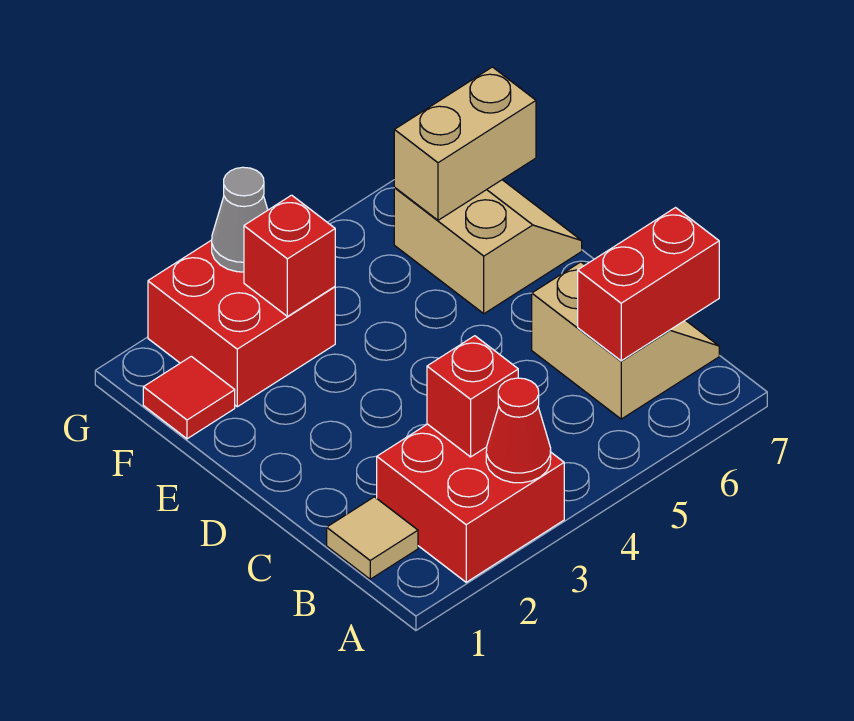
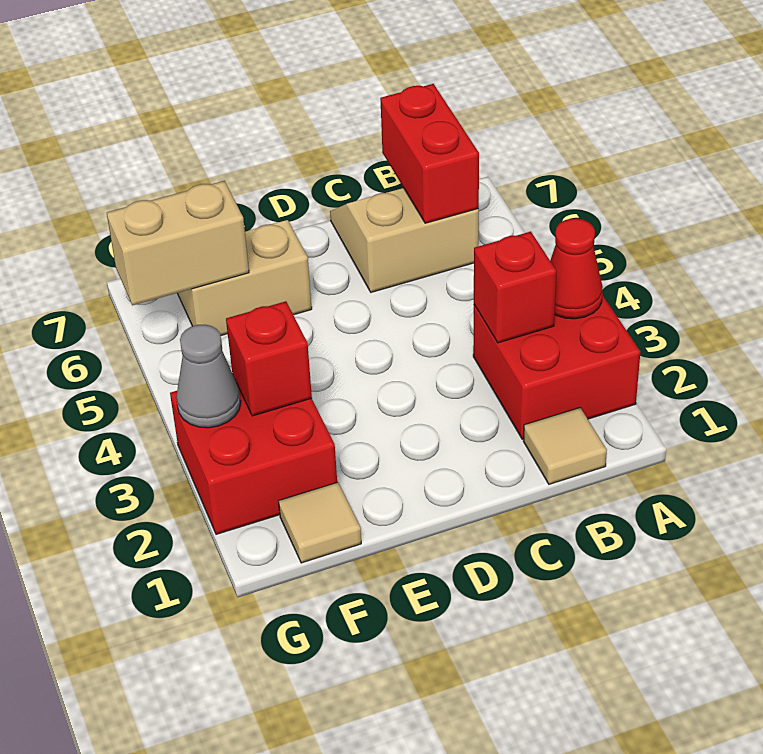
red 1x1 tile [143,356,235,439] -> tan 1x1 tile [279,482,361,563]
tan 1x2 brick [394,67,536,220] -> tan 1x2 brick turned to [107,181,249,305]

